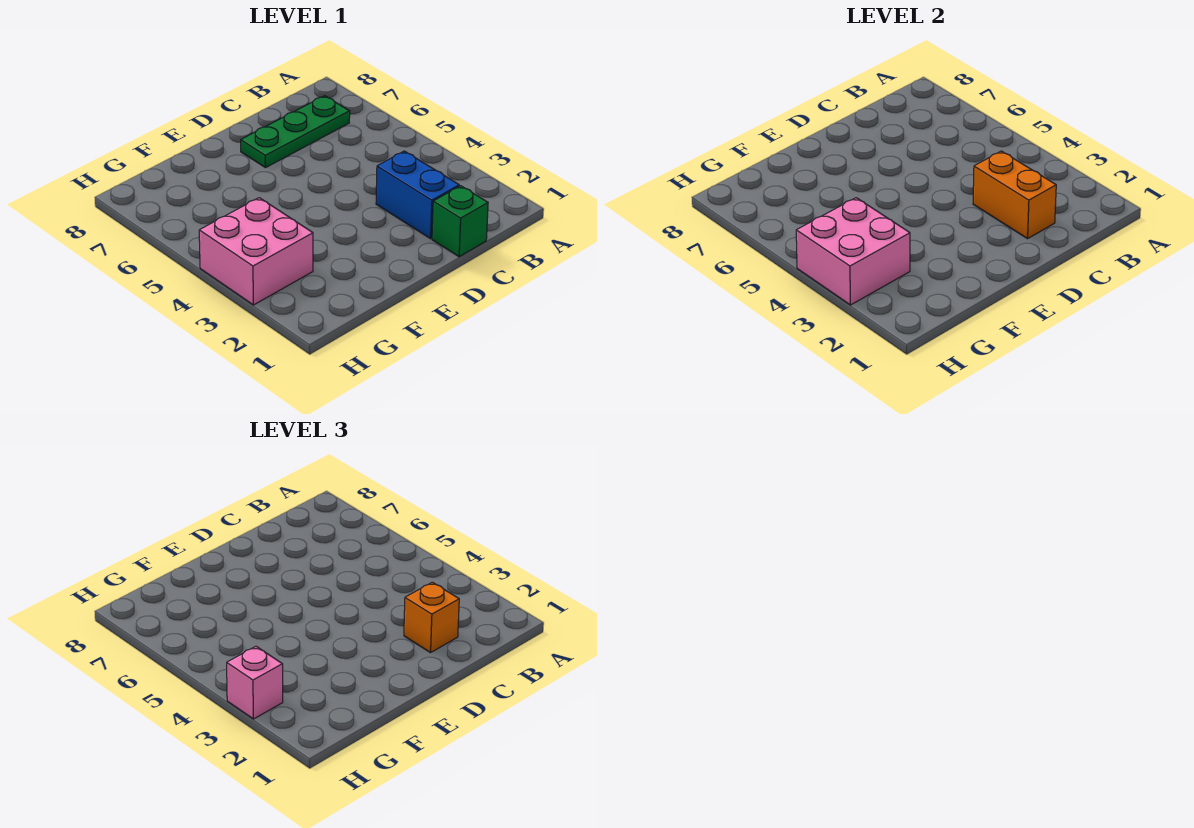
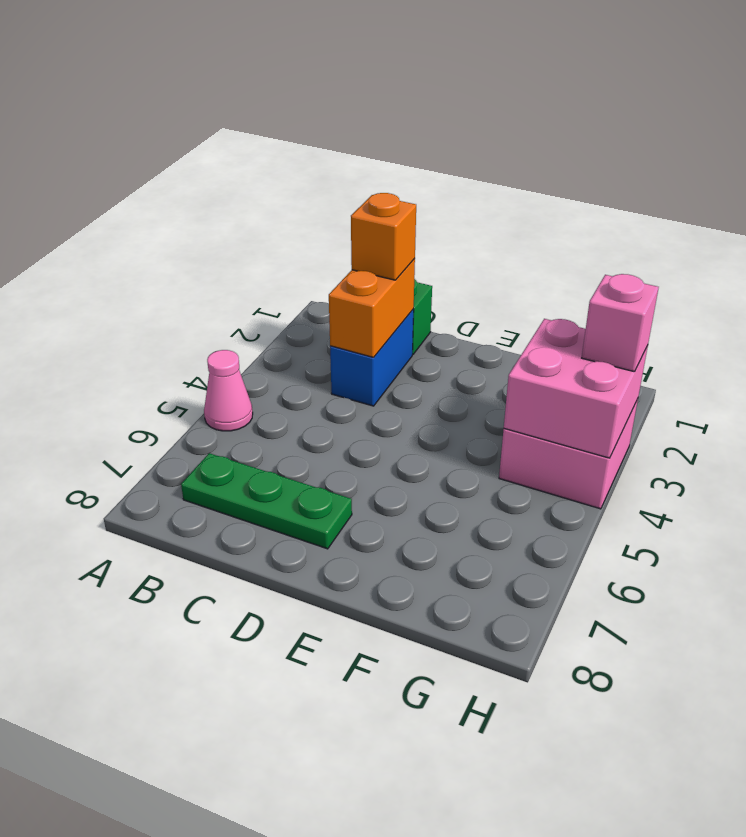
none -> pink 1x1 cone [204,350,253,431]

